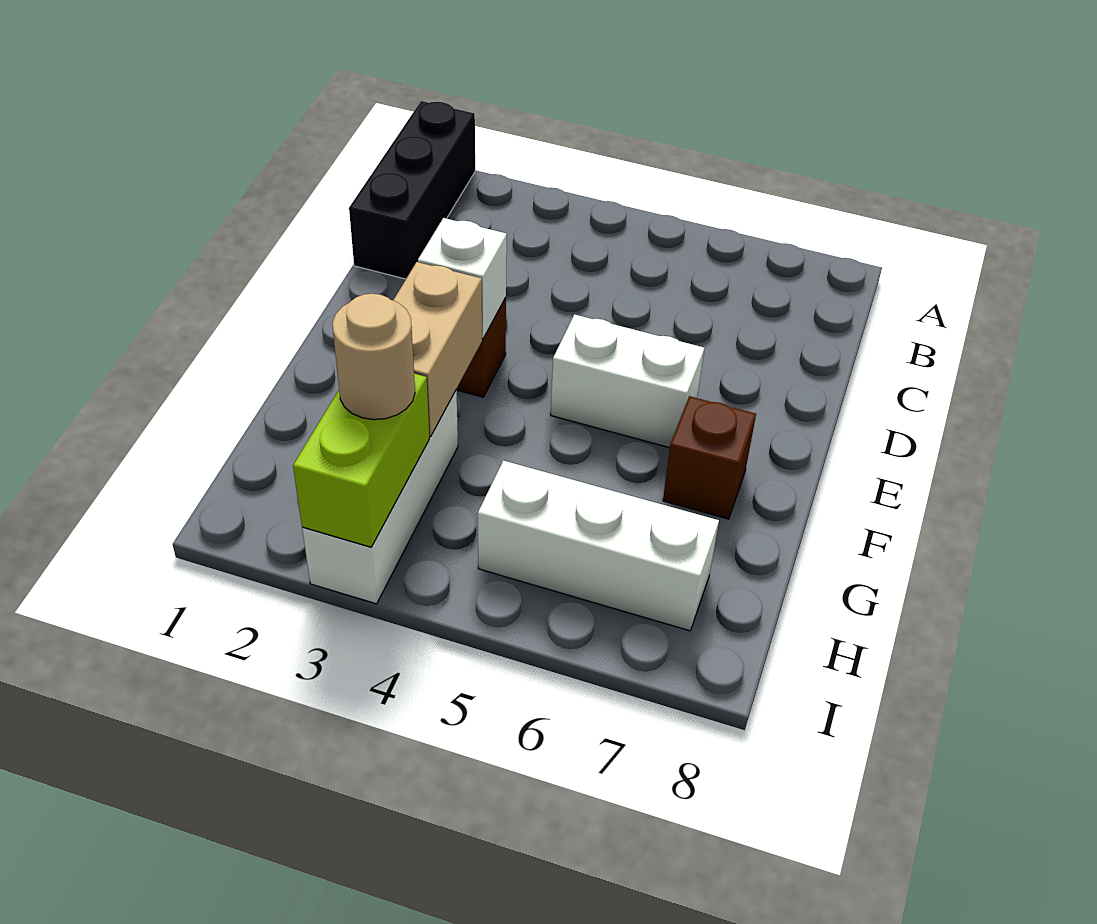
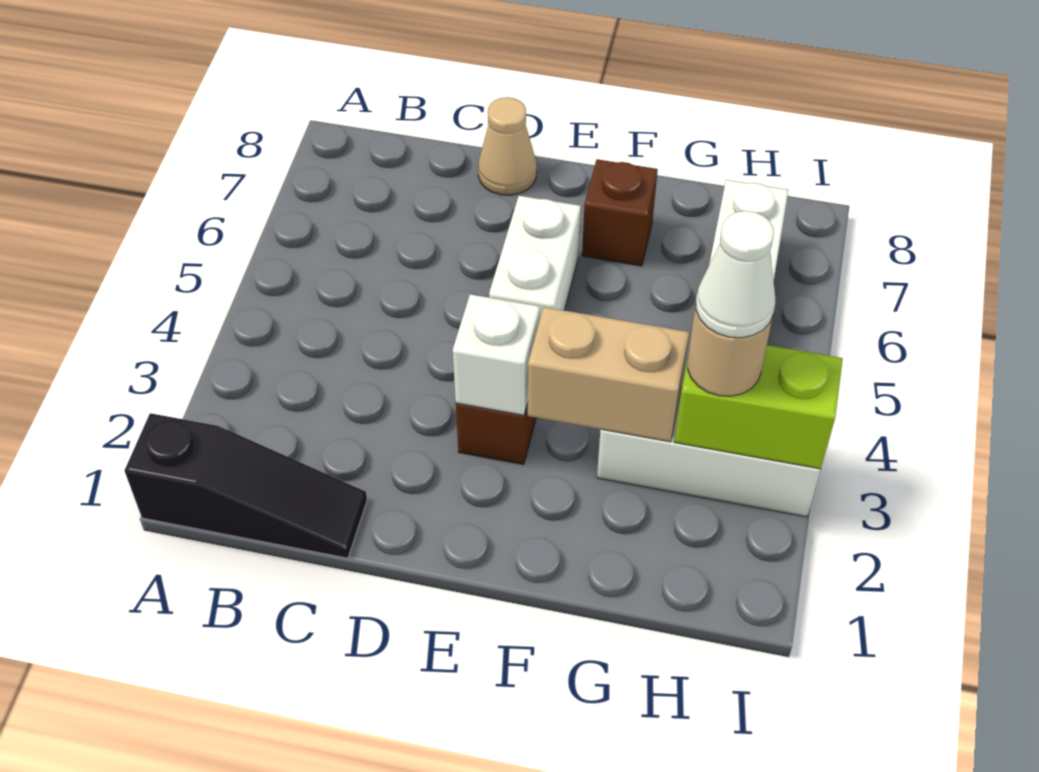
black 1x3 brick [349,101,475,279] -> black 1x3 slope [125,413,367,558]
none -> tan 1x1 cone [478,97,537,195]
none -> white 1x1 cone [696,211,775,338]

